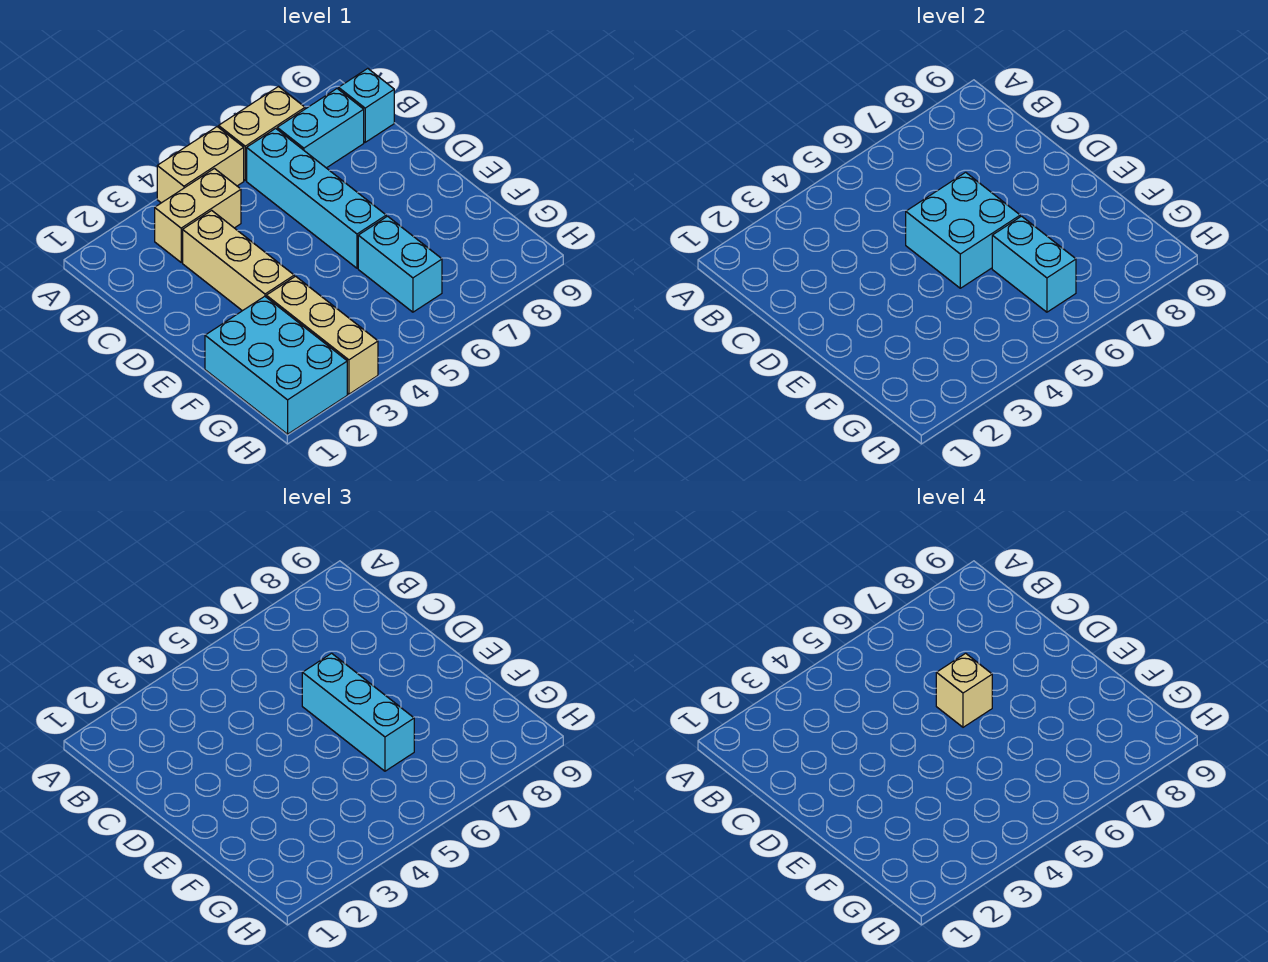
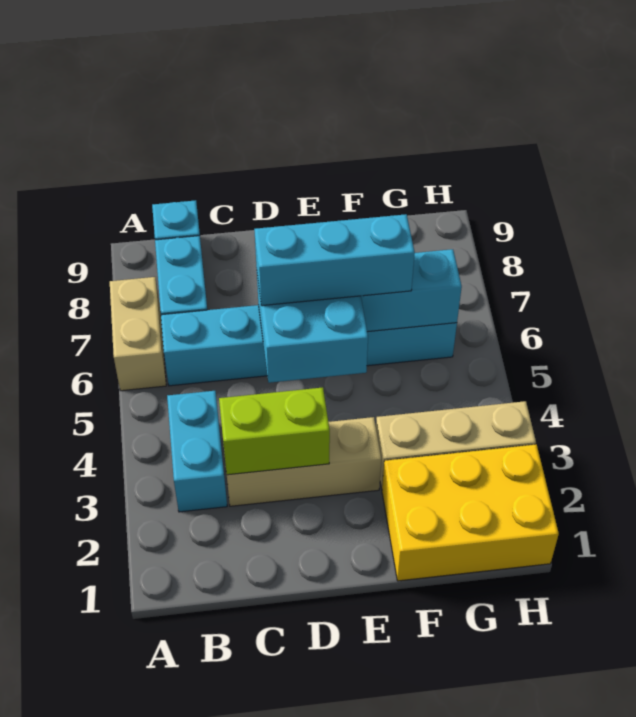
tan 1x2 brick [157,127,244,203] -> none
tan 1x2 brick [155,169,241,262] -> cyan 1x2 brick [167,391,227,512]
none -> lime 1x2 brick [219,387,330,475]
tan 1x1 brick [936,653,992,727] -> none
cyan 2x3 brick [205,296,347,434] -> yellow 2x3 brick [382,444,559,581]

